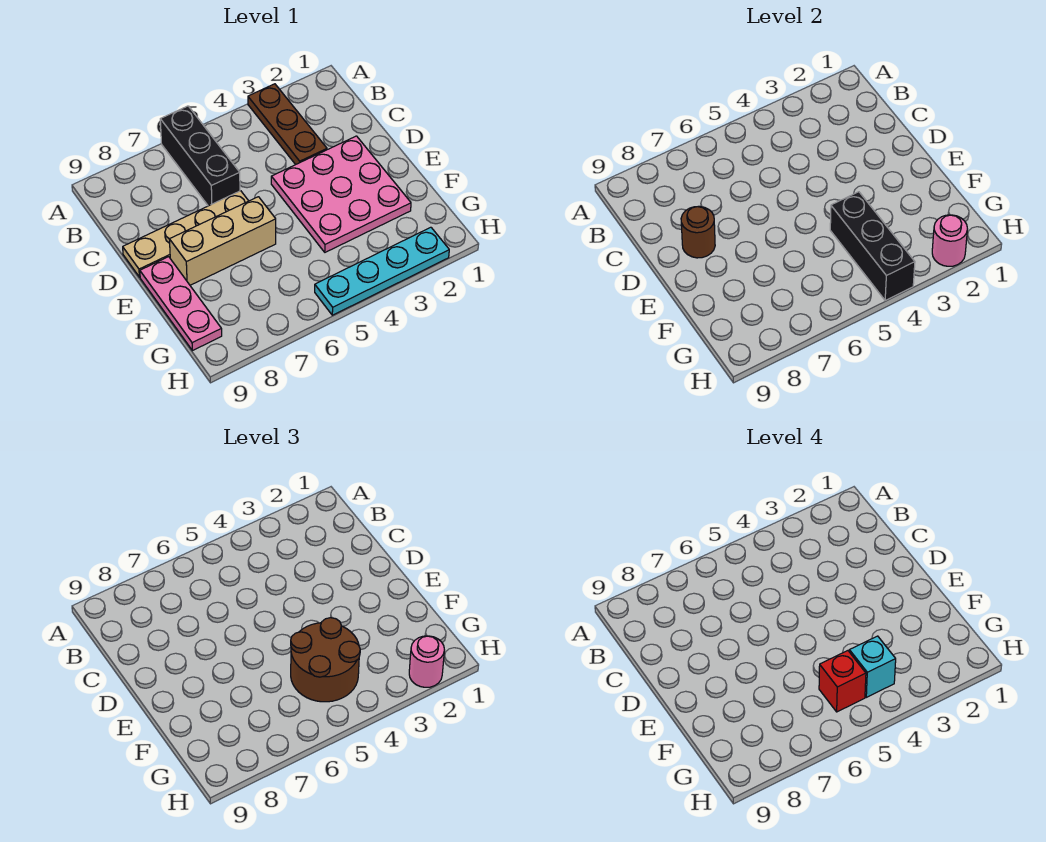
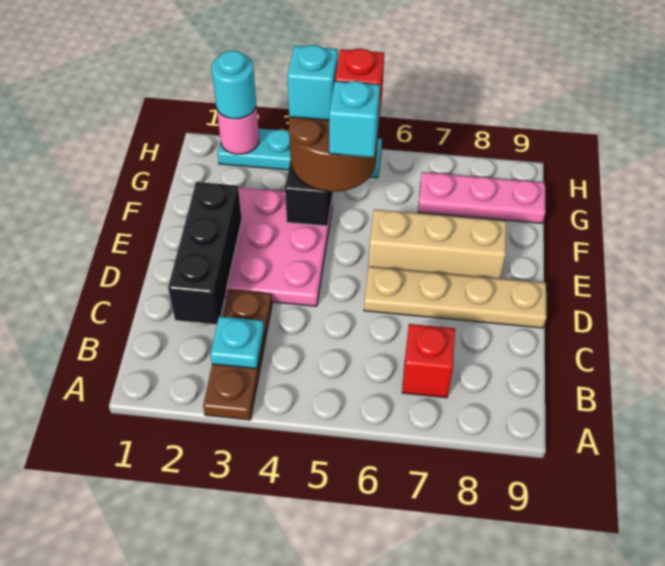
black 1x3 brick [160,106,240,206] -> black 1x3 brick moved to [168,182,242,324]
none -> cyan 1x1 plate [210,316,264,369]
none -> red 1x1 brick [402,324,455,398]
brown 1x1 round brick [681,206,715,258] -> none
pink 1x3 plate [140,257,222,351] -> pink 1x3 plate turned to [418,172,545,223]
none -> cyan 1x1 brick [329,81,380,158]
pink 1x1 round brick [409,636,444,687] -> cyan 1x1 round brick [212,50,256,119]

